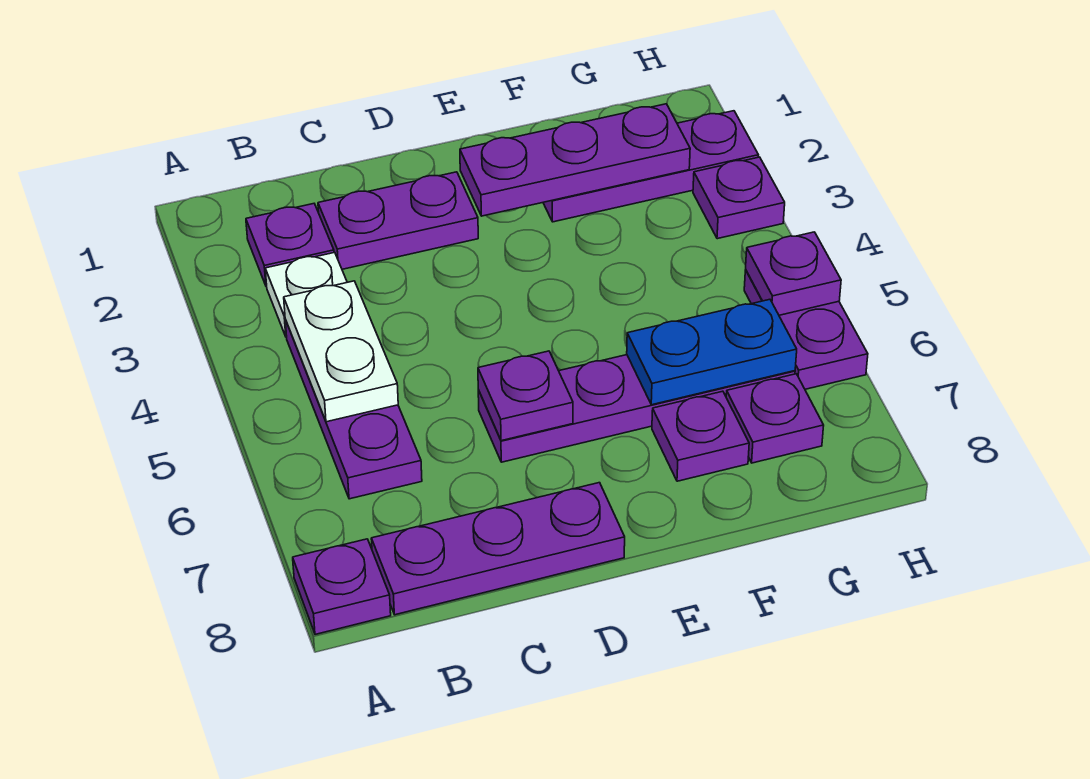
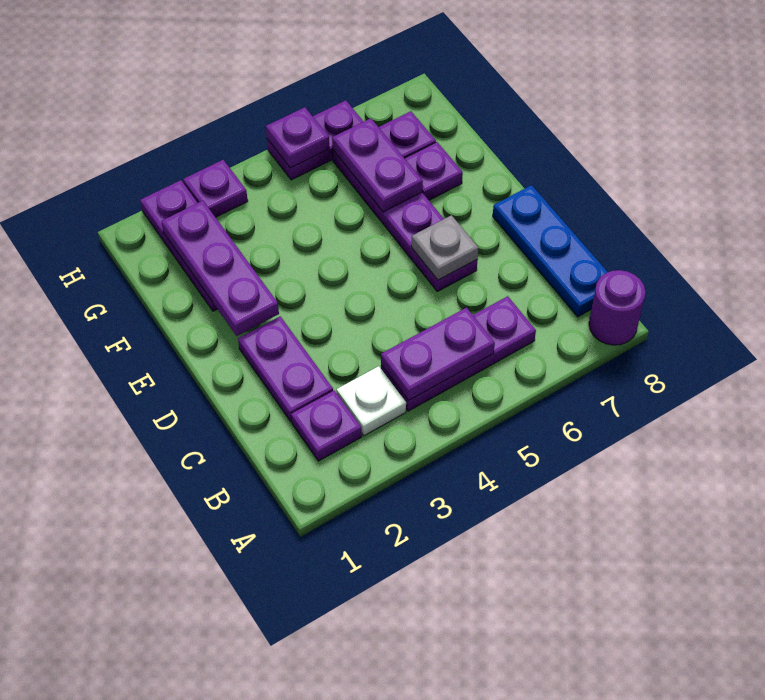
purple 1x1 plate [293,539,391,634] -> purple 1x1 round brick [589,270,646,345]
white 1x2 plate [284,281,398,422] -> purple 1x2 plate [381,308,495,401]
purple 1x3 plate [371,483,625,615] -> blue 1x3 plate [493,185,608,317]
purple 1x1 plate [478,351,573,441] -> grey 1x1 plate [411,215,479,280]
blue 1x2 plate [627,299,797,405] -> purple 1x2 plate [332,118,423,212]

